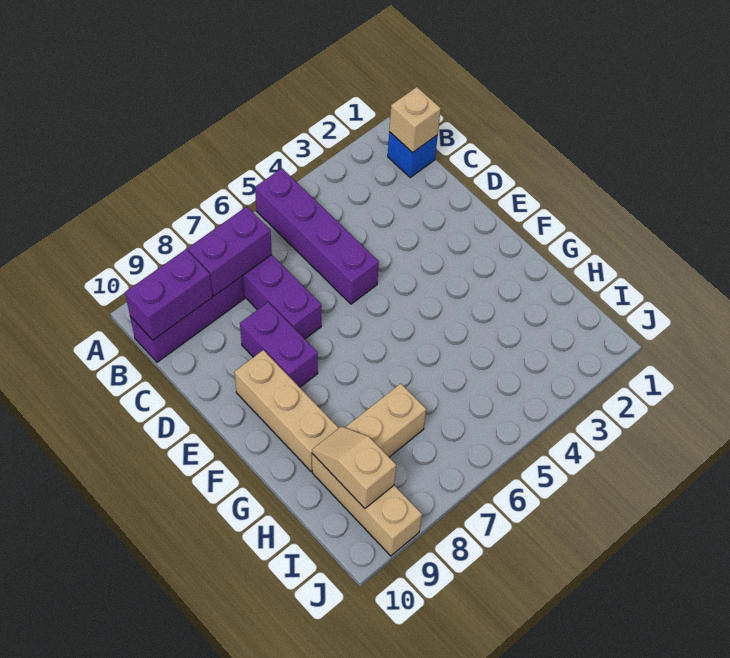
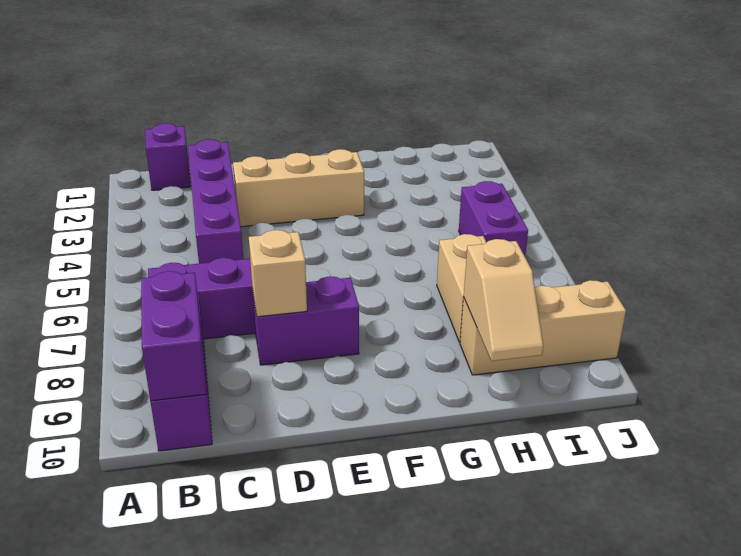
purple 1x4 brick [255,168,379,304] -> purple 1x4 brick turned to [188,139,243,264]
blue 1x1 brick [388,132,438,177] -> purple 1x1 brick [145,123,191,190]
tan 1x1 brick [389,87,441,153] -> tan 1x1 brick moved to [249,230,307,317]
purple 1x2 brick [188,207,272,296] -> purple 1x2 brick moved to [459,181,528,256]
tan 1x3 brick [234,350,338,471] -> tan 1x3 brick moved to [233,149,364,227]
tan 1x2 slope [312,426,396,508] -> tan 1x2 slope turned to [464,239,543,361]

